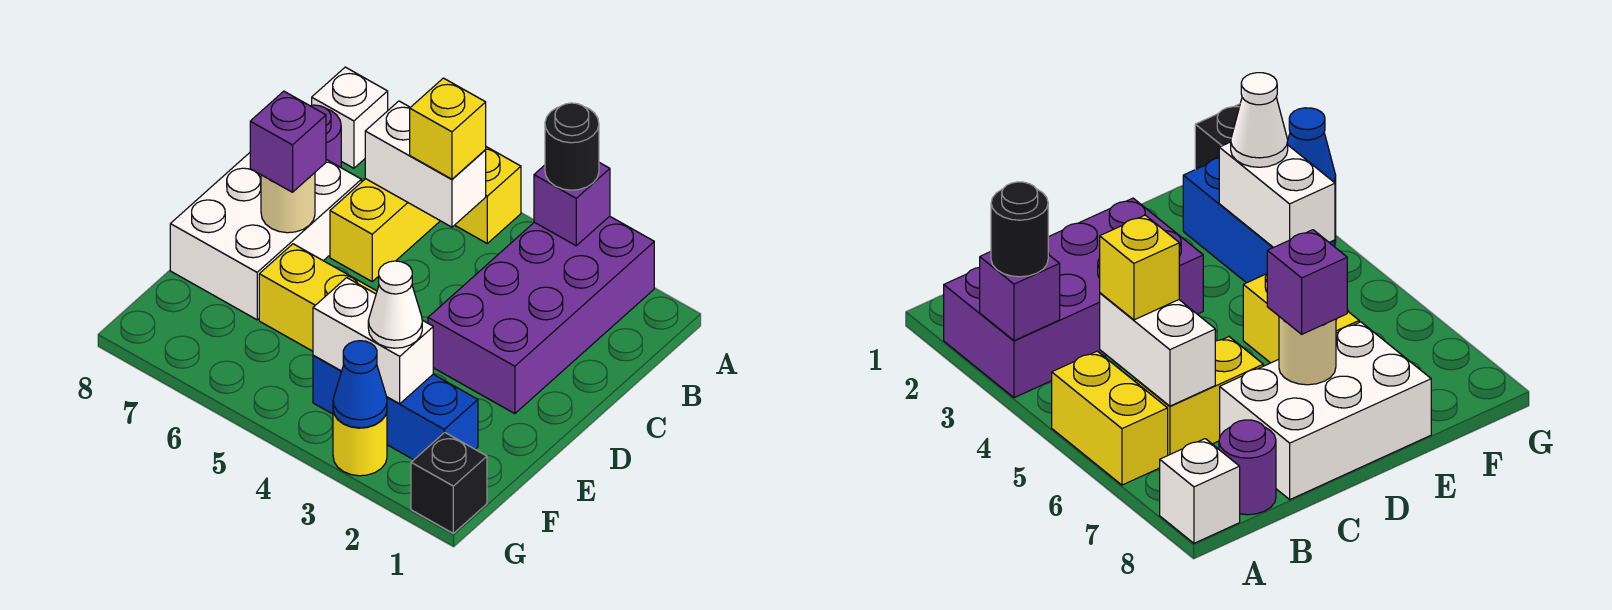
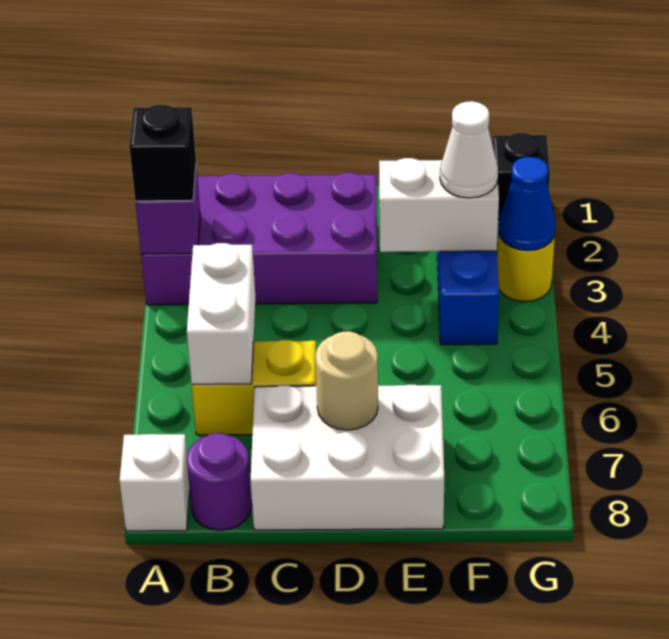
black 1x1 round brick [545,103,599,190] -> black 1x1 brick [129,105,196,201]
yellow 1x2 brick [455,147,521,243] -> none
yellow 1x1 brick [410,78,486,179] -> none
purple 1x1 brick [250,91,326,192] -> none
yellow 1x2 brick [259,244,377,351] -> none
white 1x2 brick [313,278,433,404] -> white 1x2 brick turned to [379,158,499,252]

